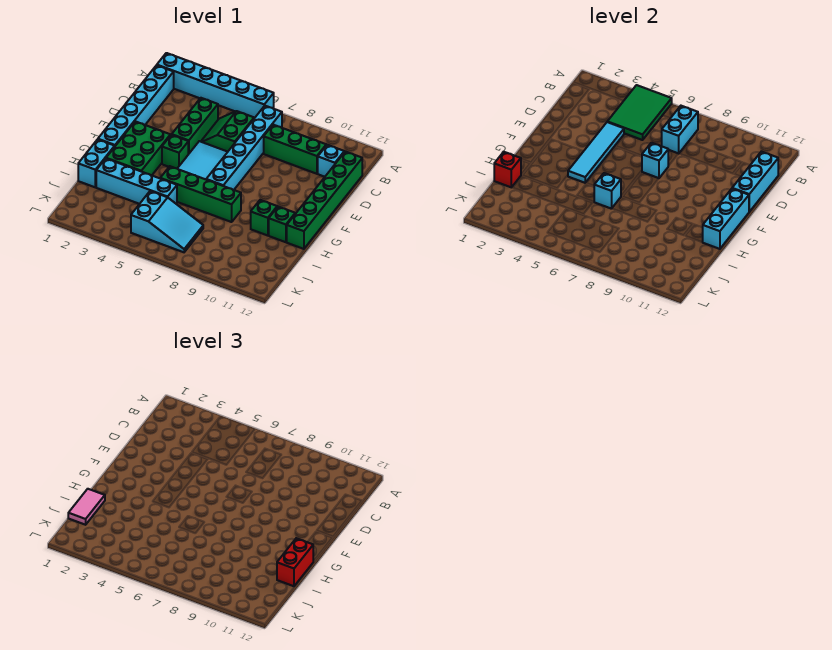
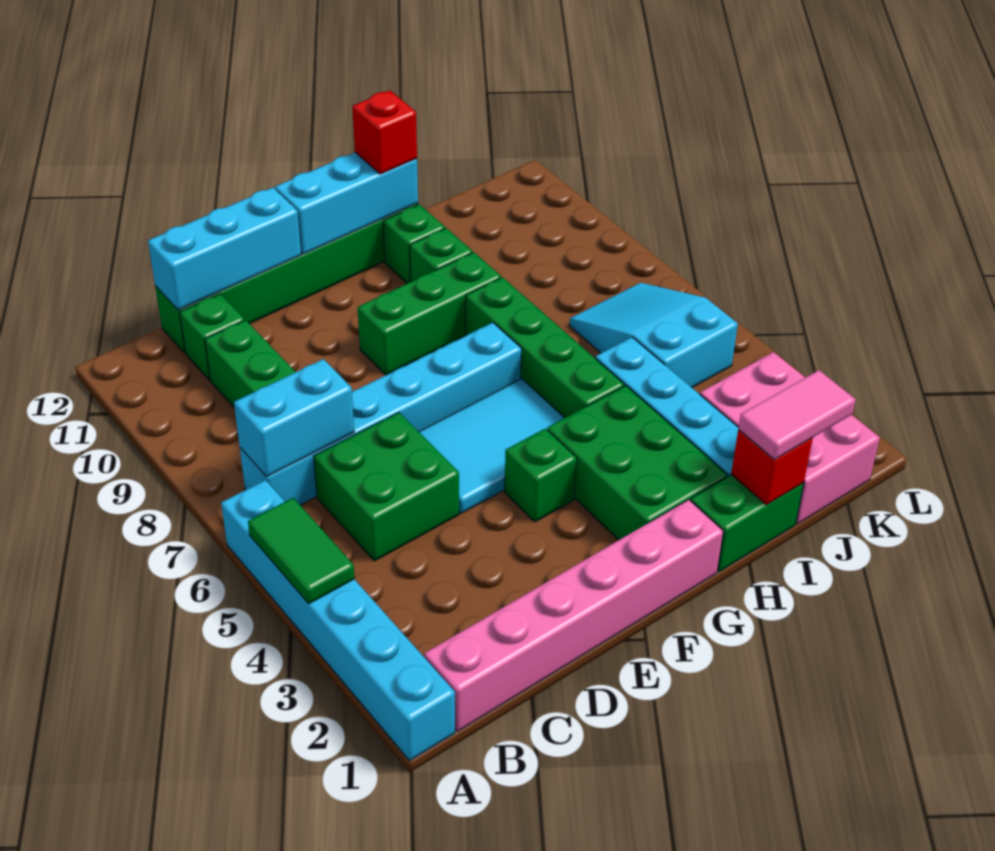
green 2x3 tile [608,85,672,140] -> green 1x2 tile [248,498,354,604]
cyan 1x6 brick [98,65,174,146] -> pink 1x6 brick [424,500,724,731]
green 1x3 brick [172,98,218,154] -> green 1x3 brick moved to [358,253,501,375]
green 2x2 slope [201,111,254,152] -> green 2x2 brick [314,413,459,561]
cyan 1x1 brick [318,145,344,177] -> green 1x1 brick [180,294,245,380]
cyan 1x4 tile [568,122,624,183] -> none
cyan 1x1 brick [642,143,668,178] -> none
green 2x3 brick [106,121,170,175] -> green 2x3 brick turned to [547,386,727,540]
cyan 1x2 brick [78,139,115,187] -> green 1x2 brick [690,475,804,572]
cyan 1x1 brick [594,173,621,209] -> none
red 1x2 brick [277,538,313,586] -> red 1x1 brick [352,91,417,174]
none -> pink 2x3 brick [700,352,880,524]

